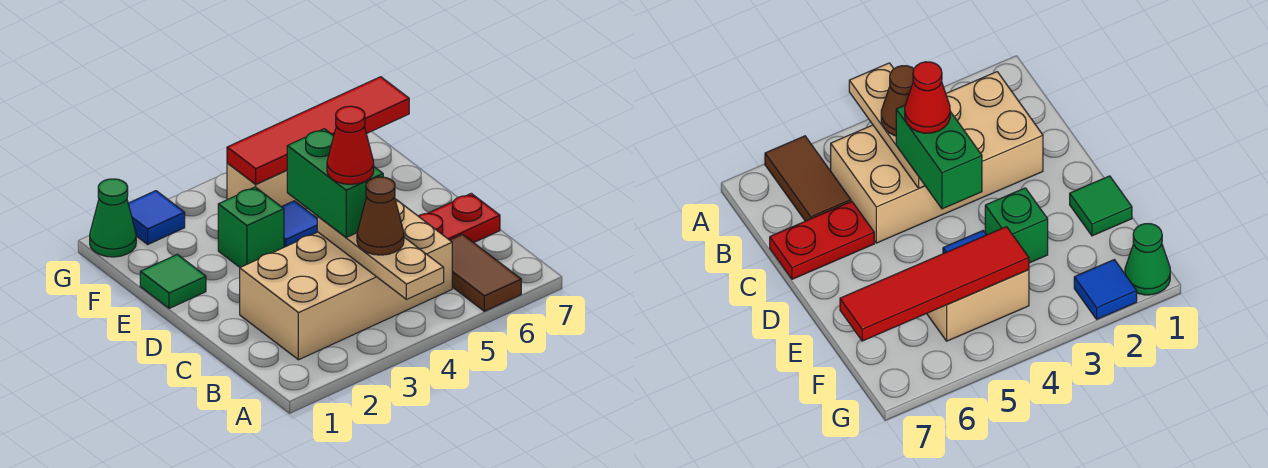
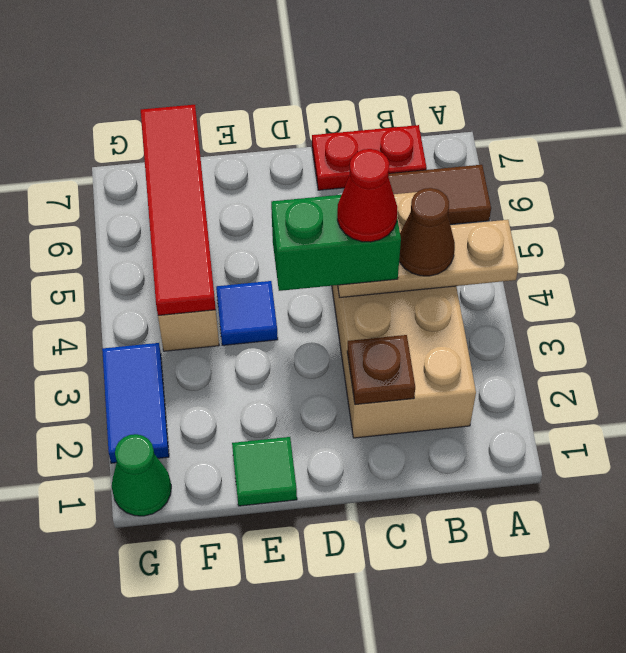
none -> brown 1x1 plate [347,335,415,405]
red 1x2 plate [419,193,500,243] -> red 1x2 plate turned to [312,125,427,190]
green 1x1 brick [218,187,284,267] -> none
blue 1x1 tile [128,191,185,244] -> blue 1x2 tile [102,343,169,463]

